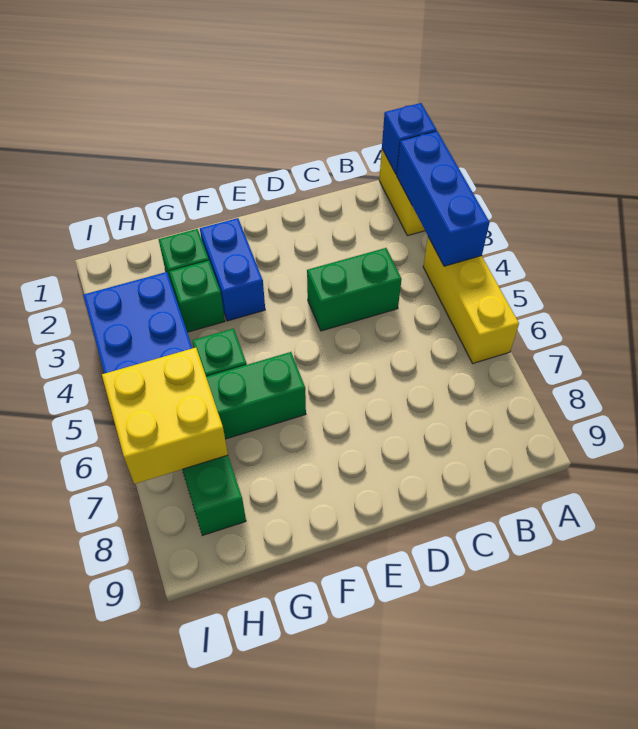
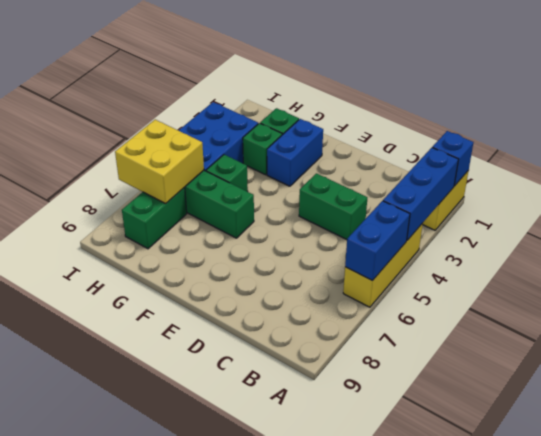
none -> blue 1x2 brick [345,201,410,281]

